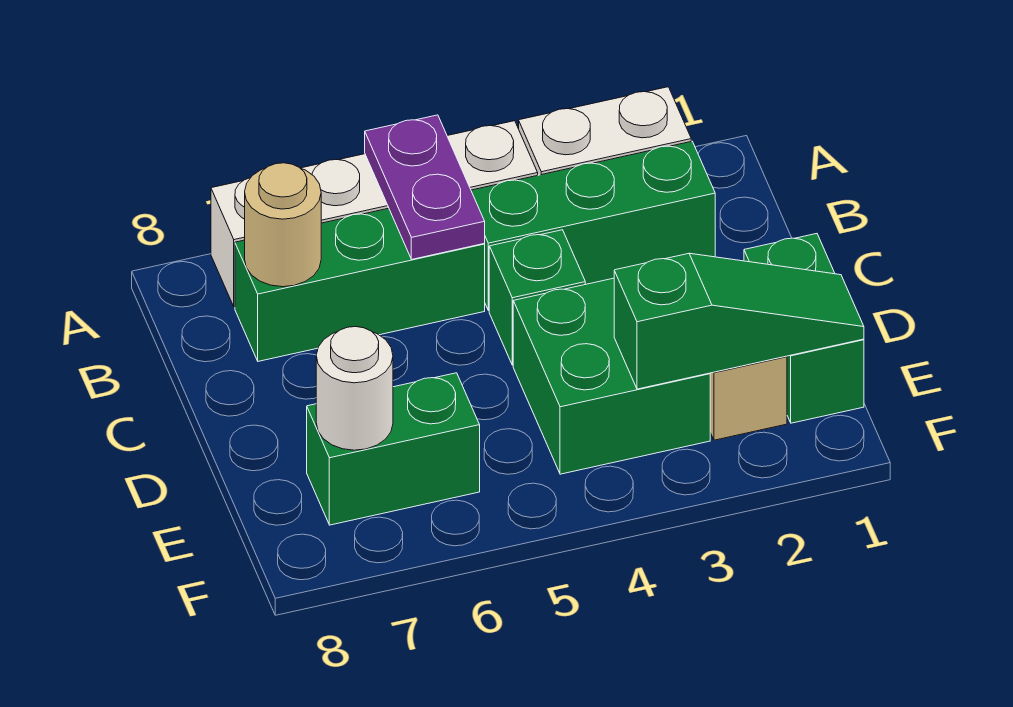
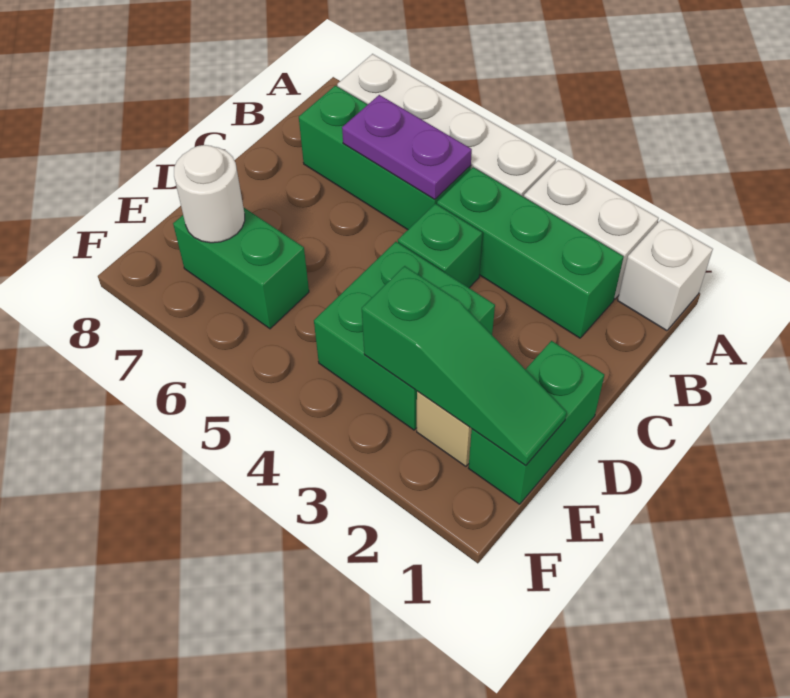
none -> white 1x1 brick [618,219,713,331]
purple 1x2 plate [365,115,485,259] -> purple 1x2 plate turned to [342,95,472,200]
tan 1x1 round brick [245,163,321,287] -> none

